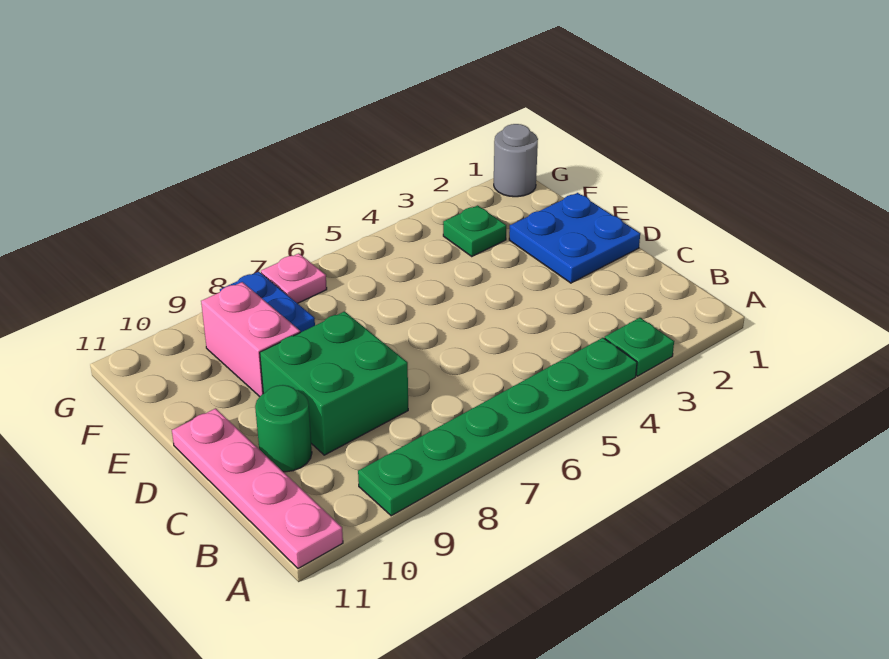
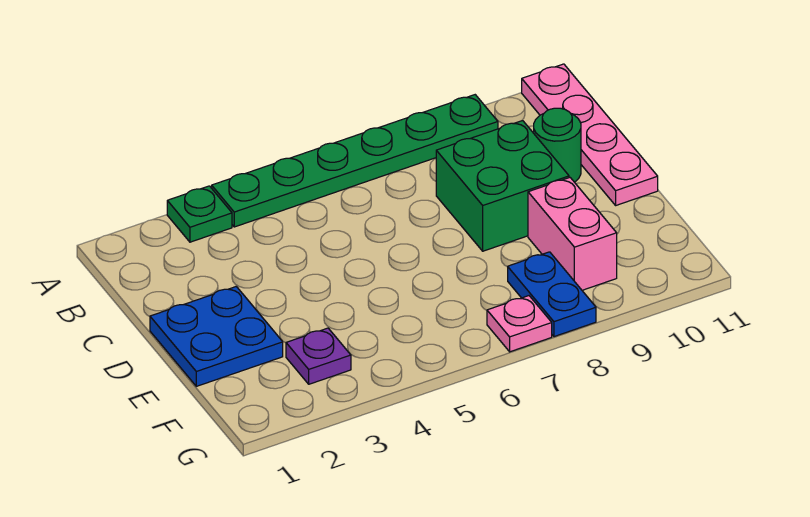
green 1x1 plate [443,205,506,256] -> purple 1x1 plate [286,328,351,384]
grey 1x1 round brick [494,124,538,197] -> none

